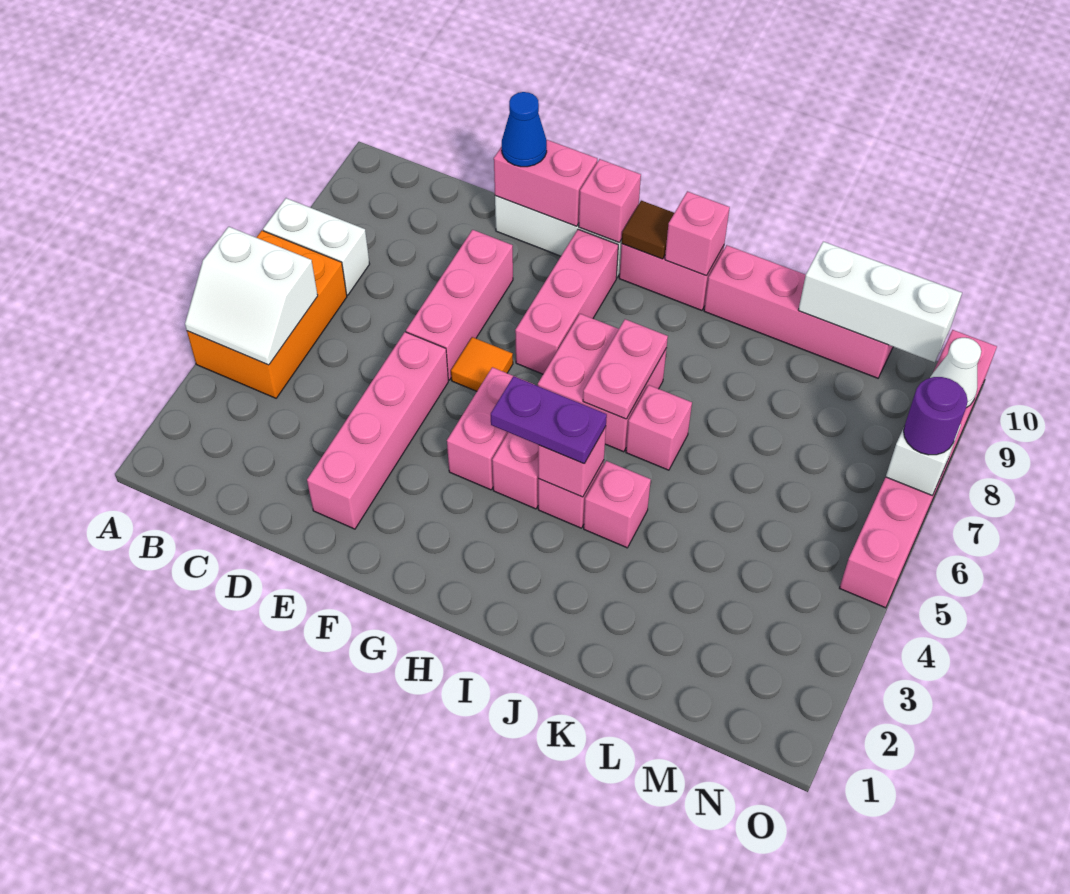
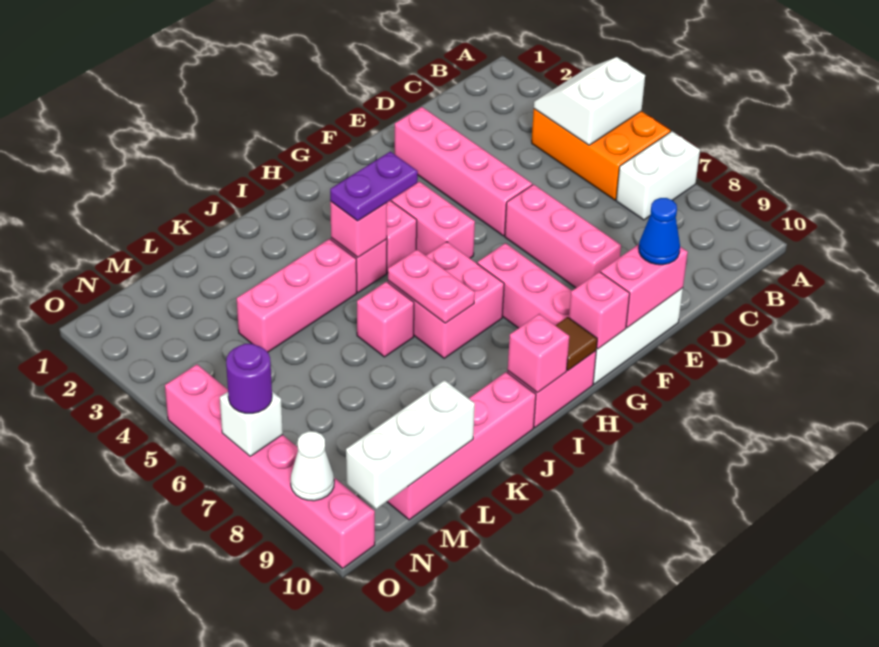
orange 1x1 tile [451,337,513,391] -> none
pink 1x1 brick [584,461,651,548] -> pink 1x3 brick [237,239,357,352]

